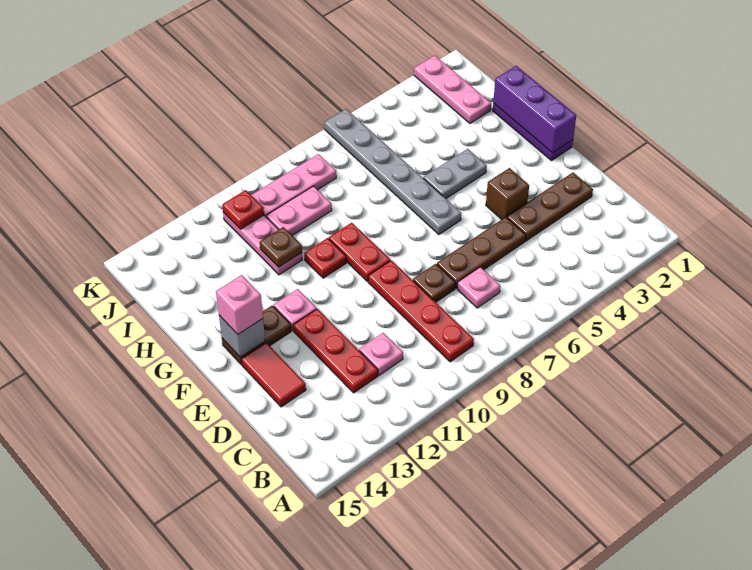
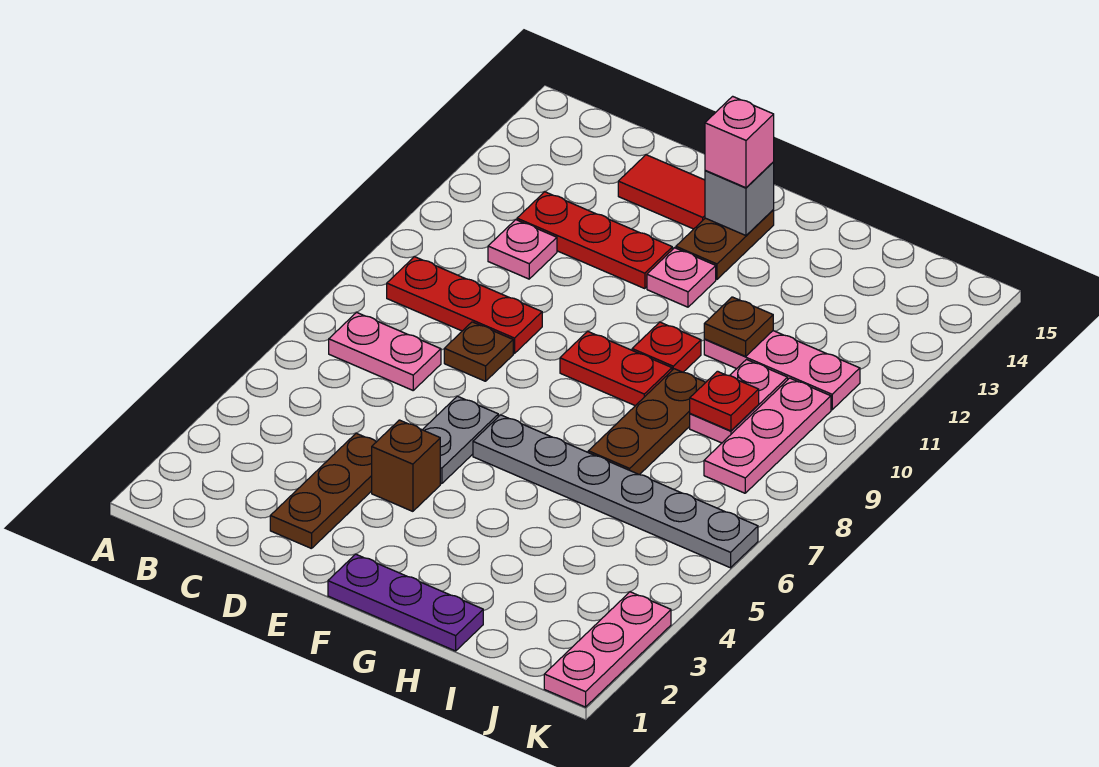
red 1x4 plate [368,260,474,362] -> red 1x3 plate [387,257,542,353]
pink 1x1 plate [457,267,500,308] -> pink 1x2 plate [329,312,441,390]
brown 1x3 plate [437,217,526,288] -> brown 1x3 plate moved to [588,369,706,475]
purple 1x3 brick [493,66,576,153] -> none
grey 1x2 plate [423,149,487,198] -> grey 1x2 plate moved to [423,396,498,484]
pink 1x3 plate [414,56,491,123] -> pink 1x3 plate turned to [544,592,671,707]
red 1x1 plate [222,190,264,229] -> red 1x1 plate moved to [690,371,759,431]

